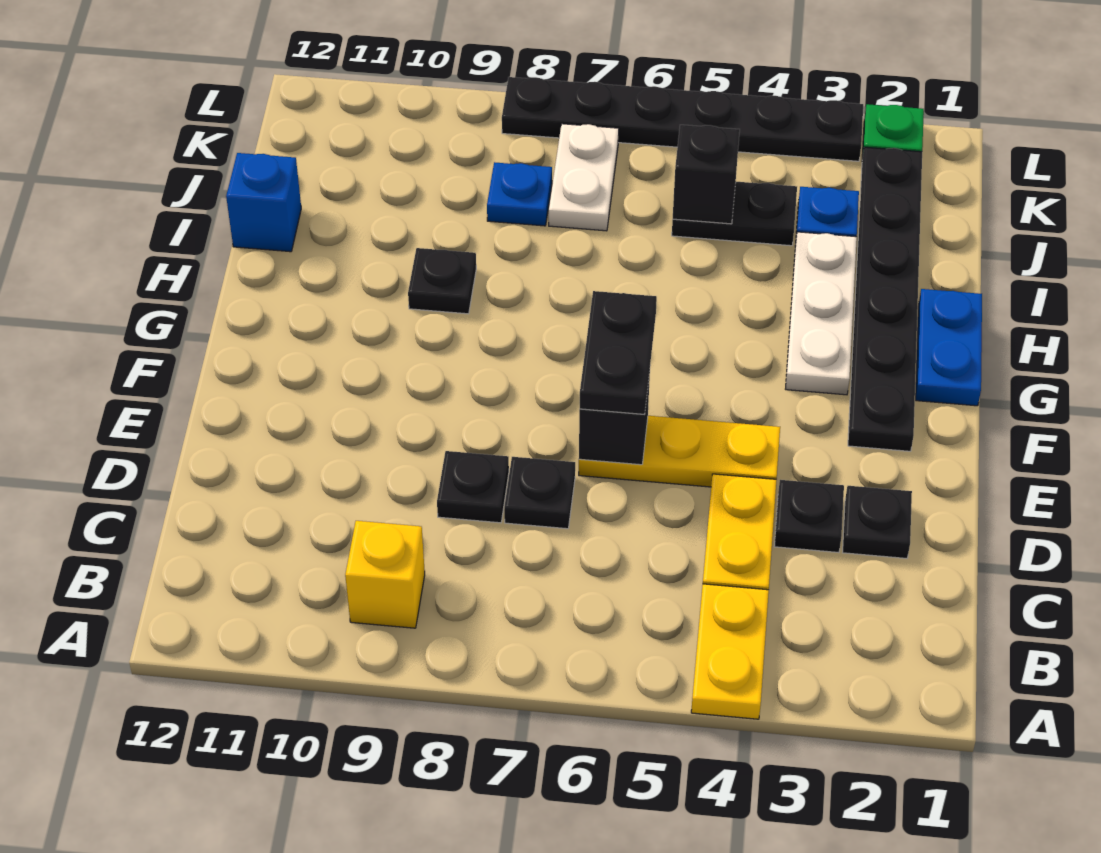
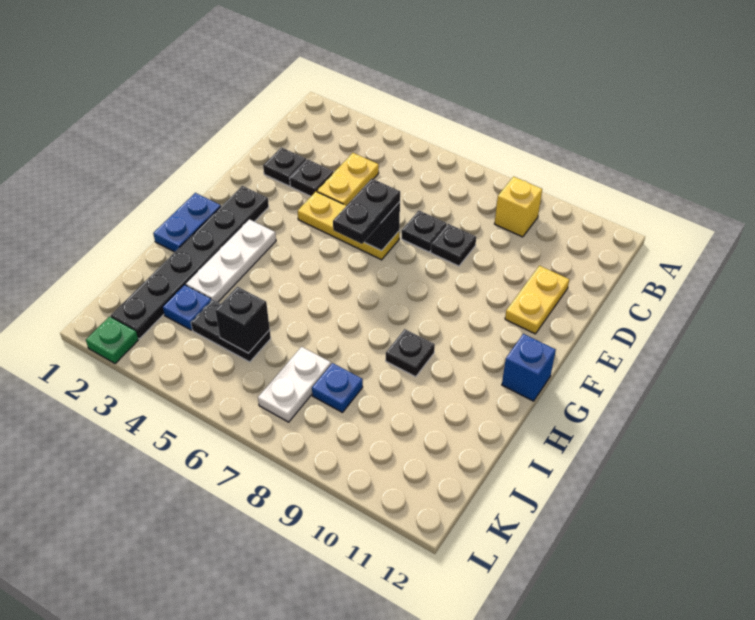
yellow 1x2 plate [691,584,769,719] -> yellow 1x2 plate moved to [505,266,569,334]
blue 1x1 brick [226,153,301,252] -> blue 1x1 brick moved to [502,334,556,401]
black 1x6 plate [502,77,863,161] -> none

